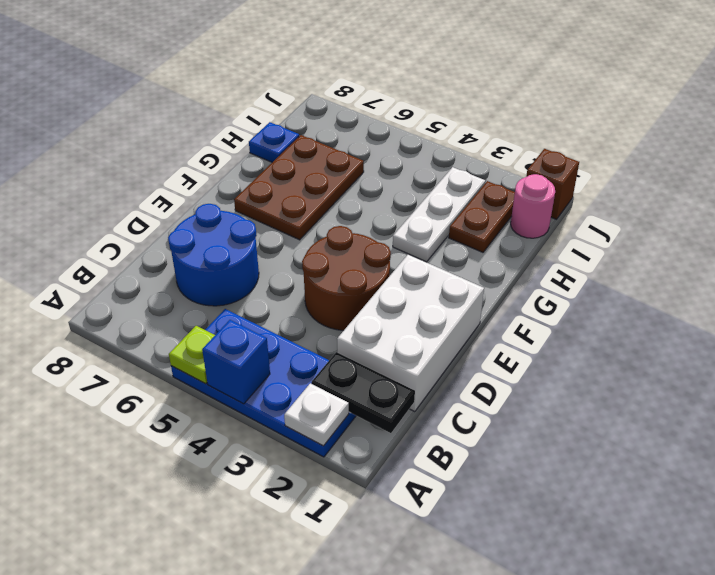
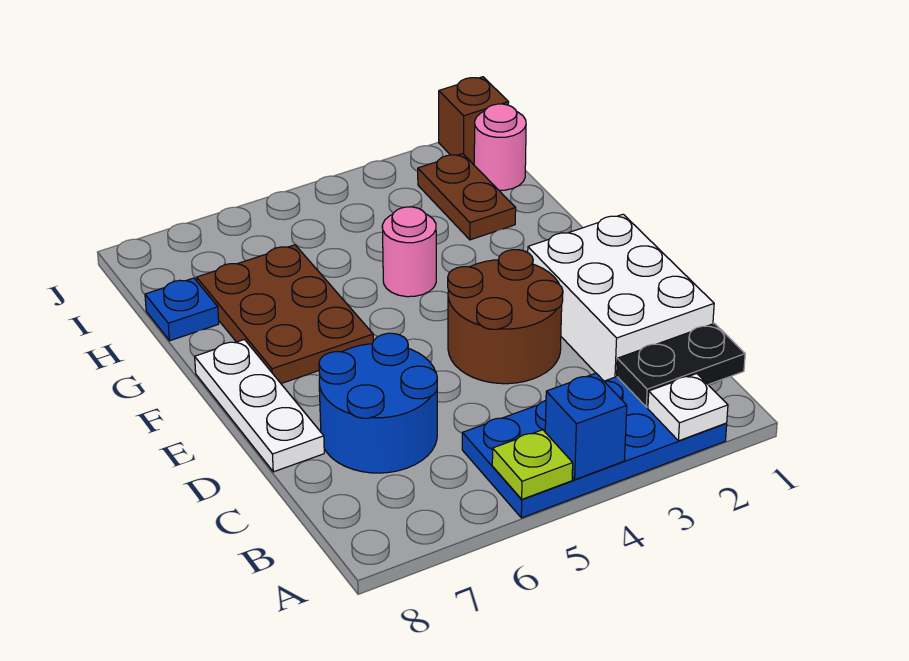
white 1x3 plate [393,167,485,262] -> white 1x3 plate moved to [195,340,324,472]
none -> pink 1x1 round brick [382,207,436,297]

